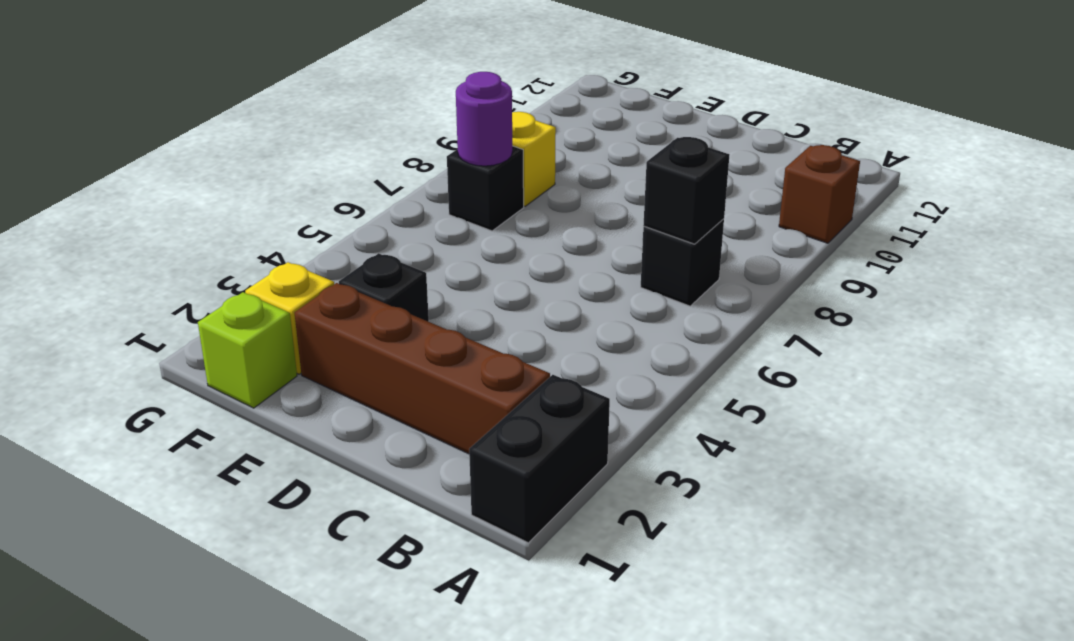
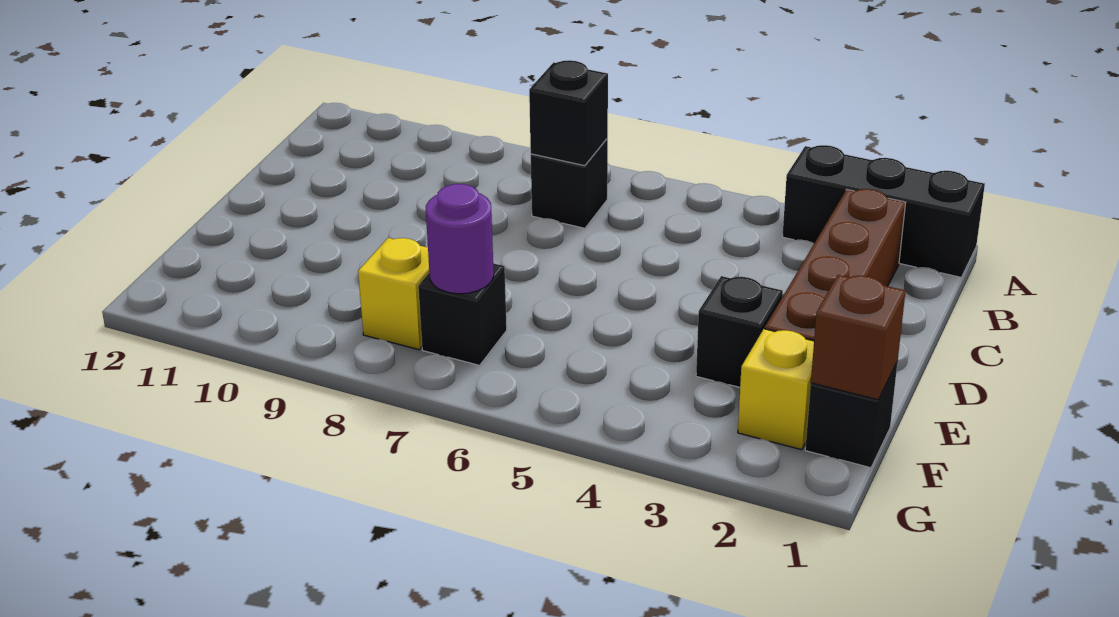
black 1x2 brick [469,375,610,543] -> black 1x3 brick [782,145,985,277]
brown 1x1 brick [779,145,860,243] -> brown 1x1 brick moved to [811,275,905,400]
lime 1x1 brick [198,292,297,408] -> black 1x1 brick [805,362,898,468]

